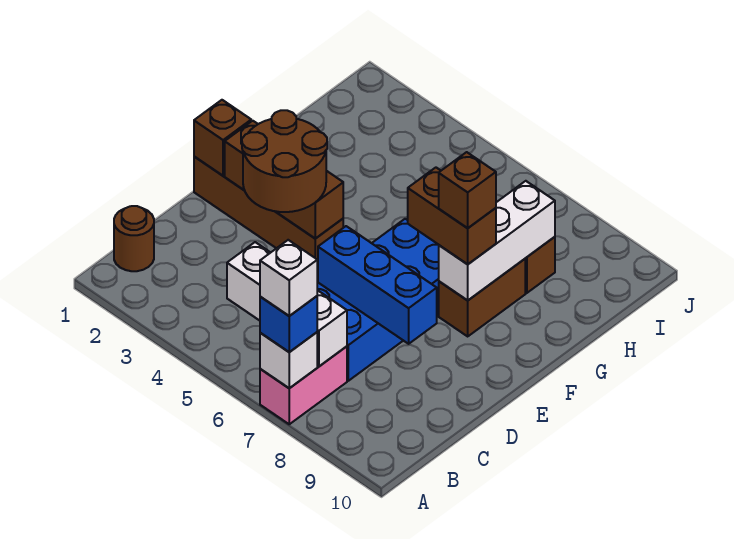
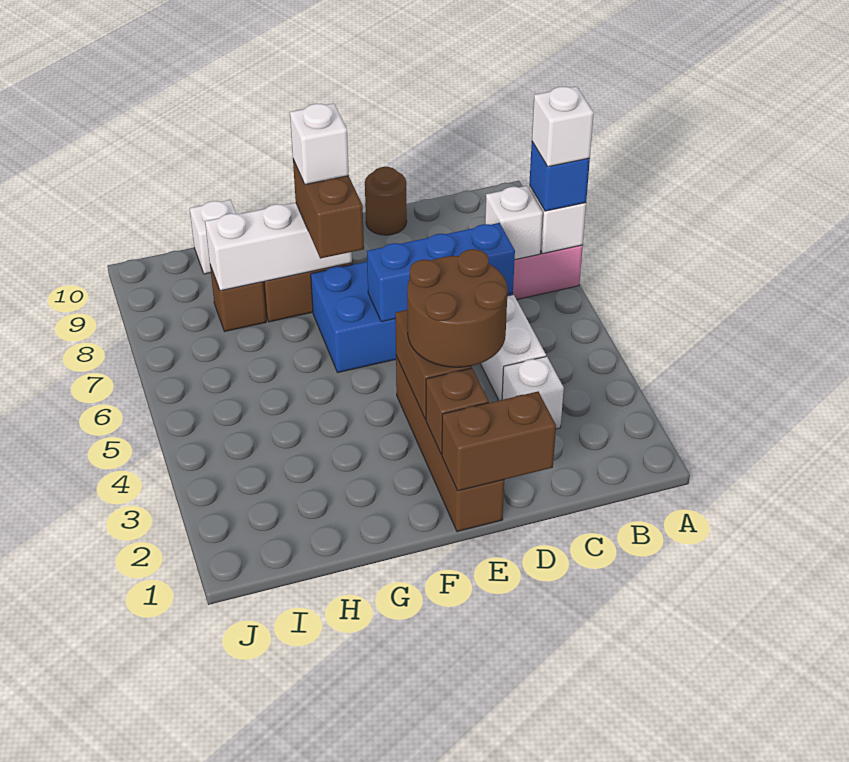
brown 1x1 round brick [114,206,154,271] -> brown 1x1 round brick moved to [365,167,407,235]
none -> white 1x1 brick [502,356,564,429]
blue 1x3 brick [318,226,437,344] -> blue 1x3 brick turned to [367,223,515,322]
brown 1x1 brick [194,100,251,176] -> brown 1x2 brick [442,392,556,491]
brown 1x1 brick [439,152,496,228] -> white 1x1 brick [290,103,349,184]
none -> white 1x1 brick [190,200,236,274]

